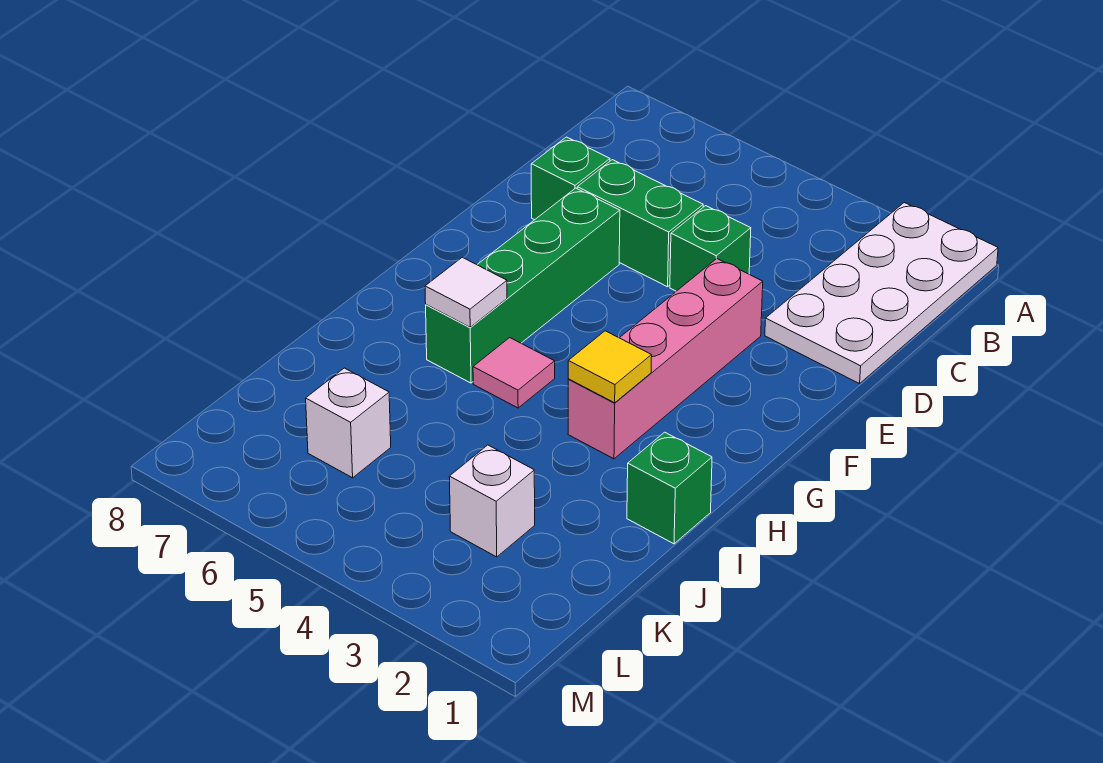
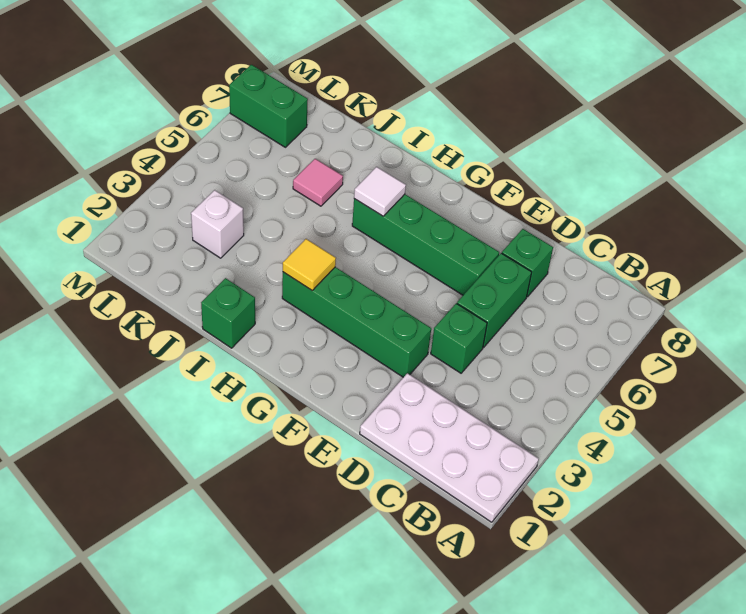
pink 1x4 brick [568,259,763,459] -> green 1x4 brick [282,267,431,377]
pink 1x1 tile [473,338,555,408] -> pink 1x1 tile moved to [293,159,343,206]
white 1x1 brick [306,368,391,478] -> none
none -> green 1x2 brick [229,65,308,147]

